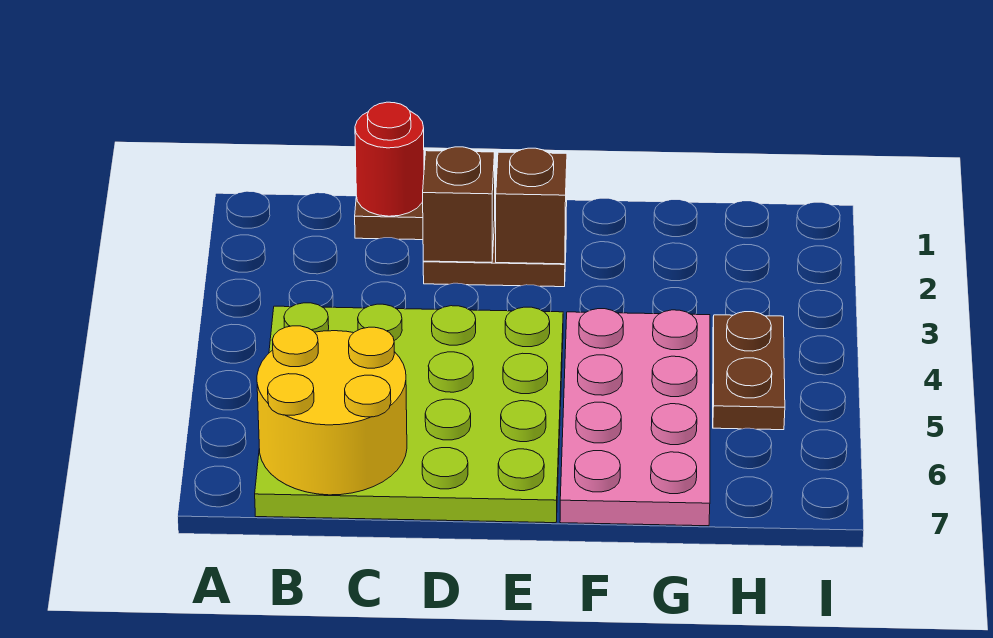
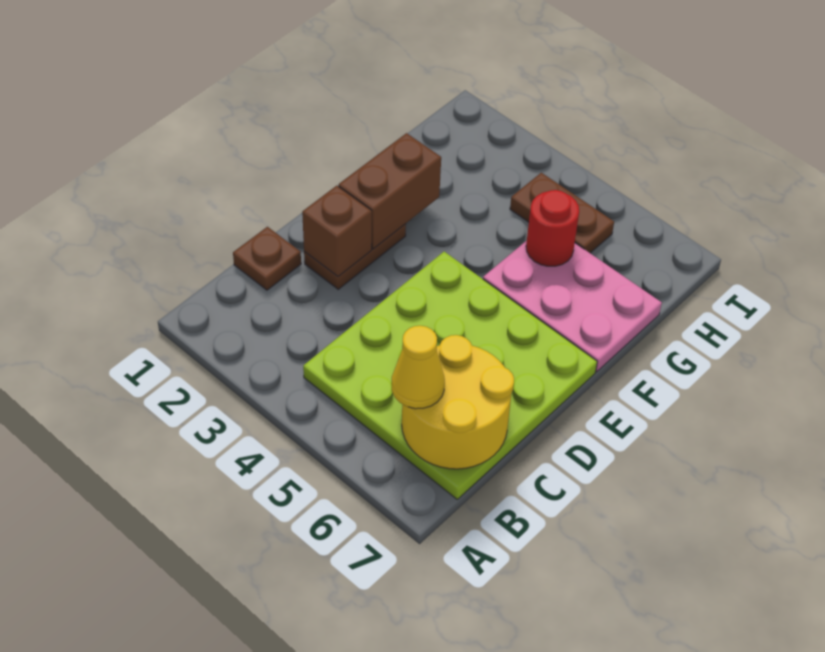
none -> yellow 1x1 cone [391,326,445,409]
red 1x1 round brick [355,102,424,216] -> red 1x1 round brick moved to [526,190,579,266]
brown 1x1 brick [496,148,567,264] -> brown 1x2 brick [339,133,441,249]
pink 2x4 plate [560,309,710,526] -> pink 2x3 plate [483,241,662,372]

